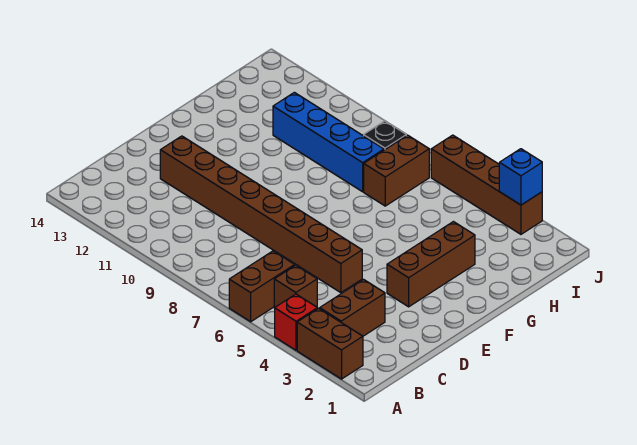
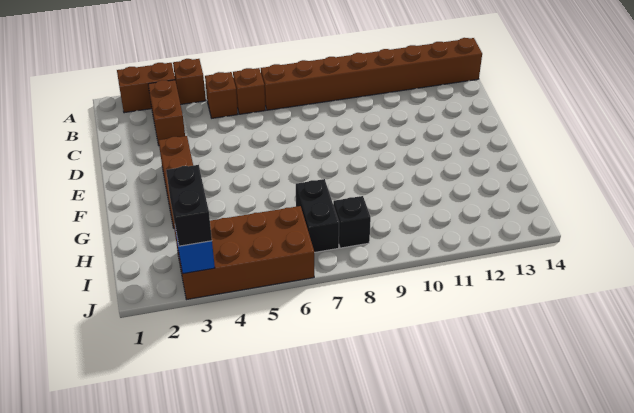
red 1x1 brick [275,294,318,350] -> brown 1x1 brick [173,59,206,104]
brown 1x2 brick [229,251,295,322] -> brown 1x1 brick [233,68,265,114]
brown 1x8 brick [160,136,362,293] -> brown 1x8 brick moved to [261,38,482,110]
brown 1x2 brick [364,135,429,206] -> black 1x2 brick [296,179,339,253]
blue 1x4 brick [273,92,384,192] -> none
none -> black 1x2 brick [166,165,212,246]
brown 1x4 brick [431,135,542,234] -> brown 2x4 brick [174,206,314,300]

